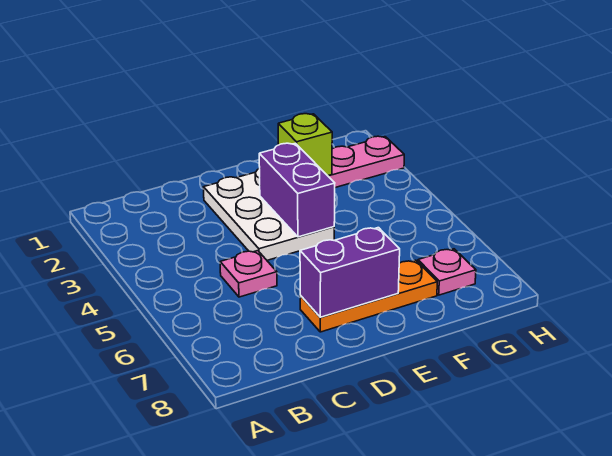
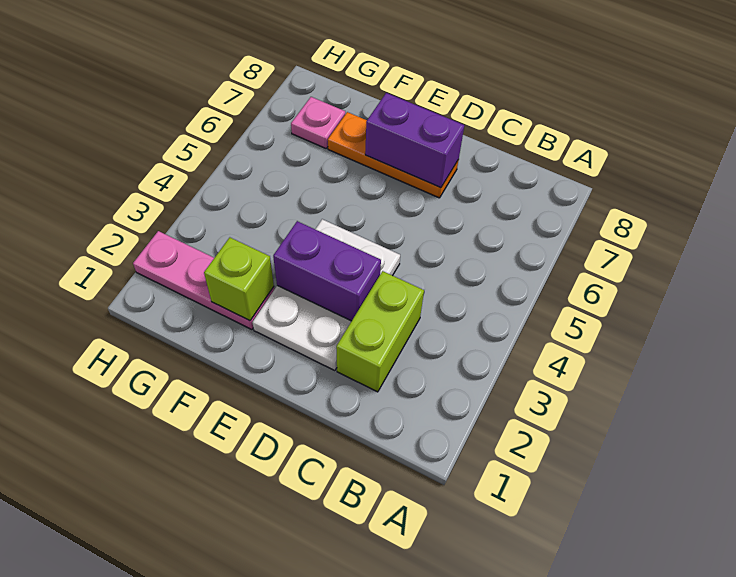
none -> lime 1x2 brick [336,271,424,392]
pink 1x1 plate [220,251,277,297] -> none
purple 1x2 brick [259,143,335,237] -> purple 1x2 brick turned to [273,221,381,321]

